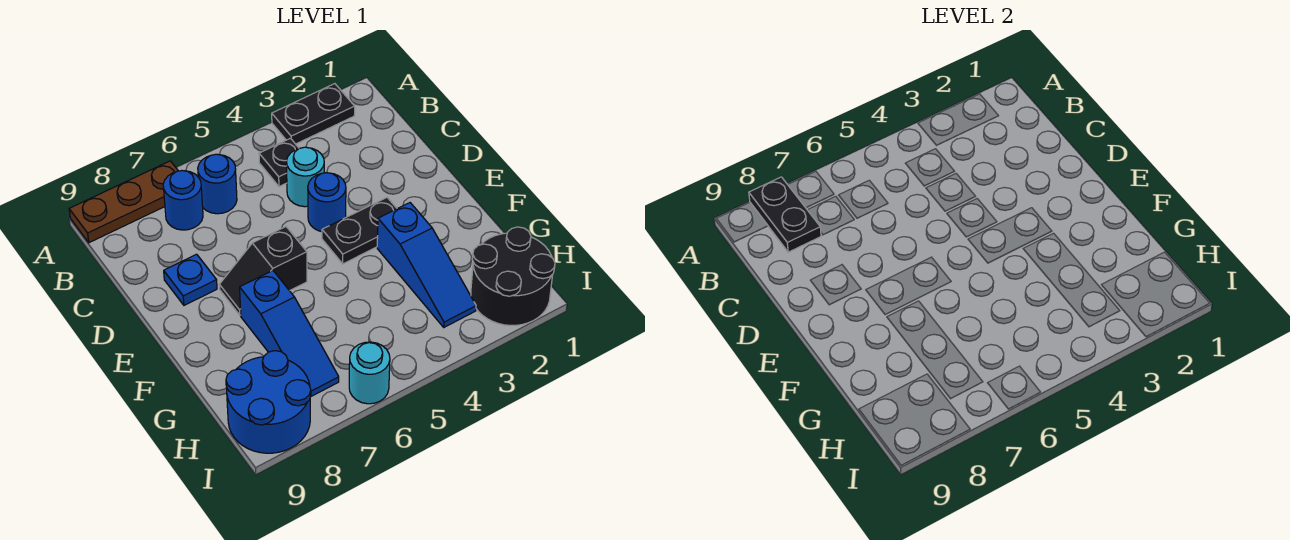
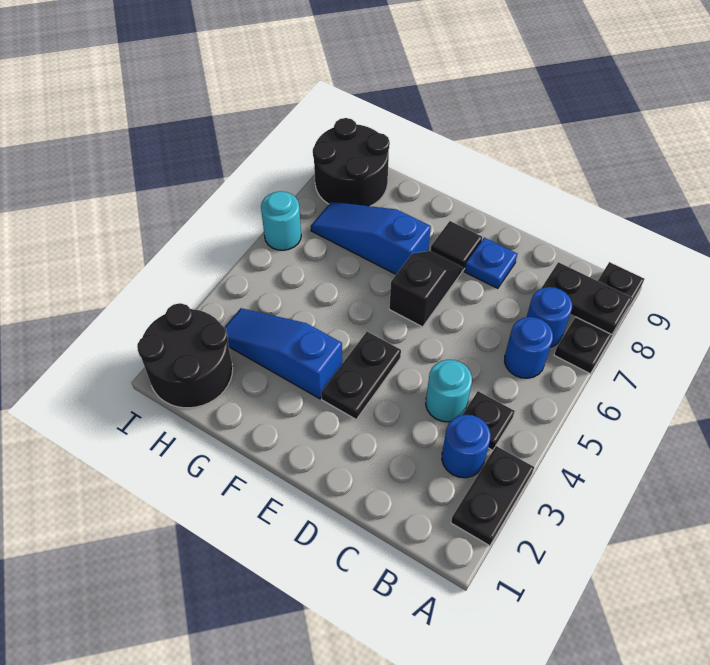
brown 1x3 plate [69,161,178,243] -> black 1x3 plate [554,262,644,374]
blue 1x1 round brick [308,173,346,232] -> blue 1x1 round brick moved to [442,415,491,478]
none -> black 1x1 tile [431,221,482,271]
blue 2x2 round brick [226,351,311,453] -> black 2x2 round brick [313,118,390,206]

